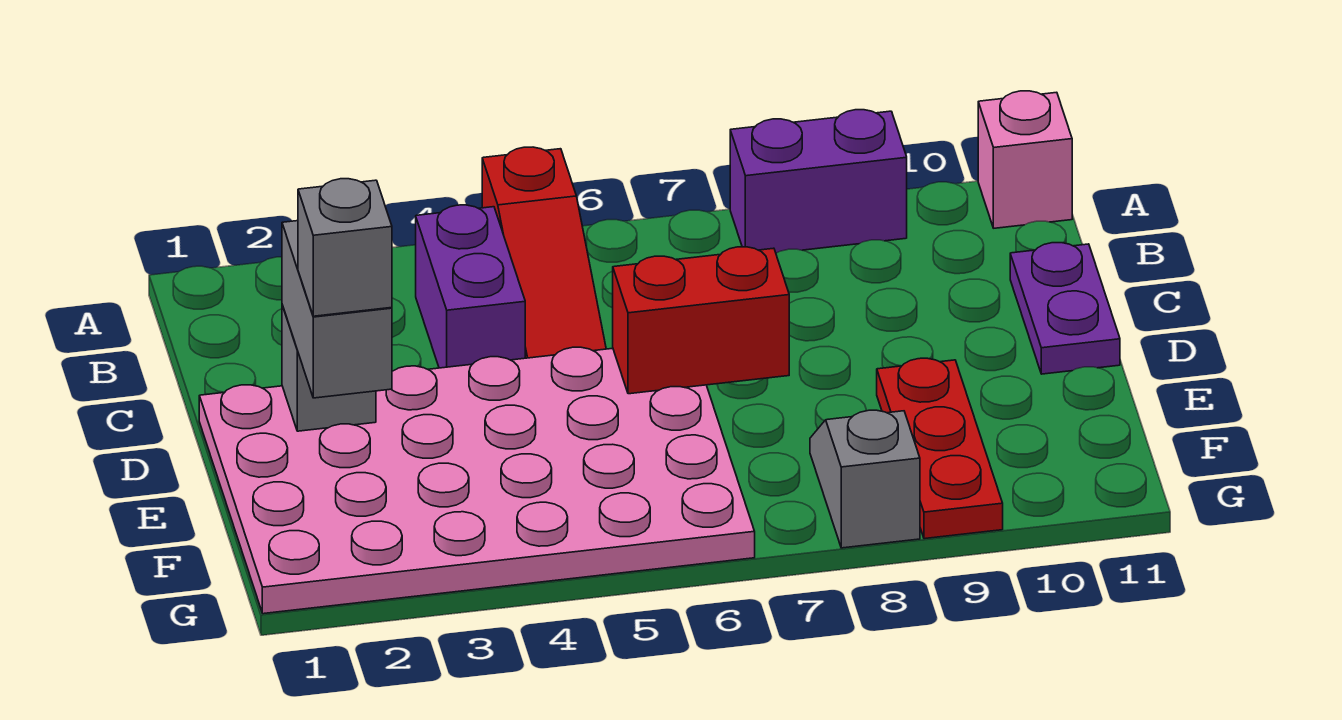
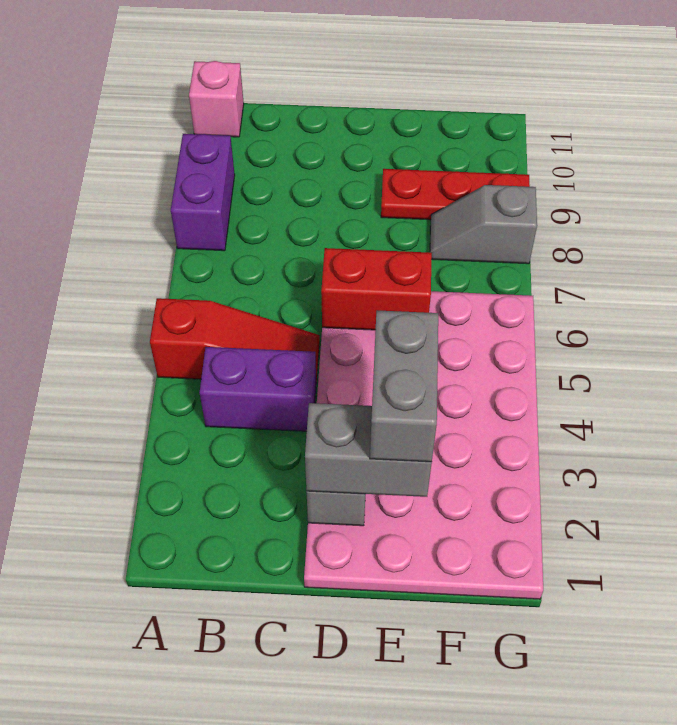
purple 1x2 plate [1010,243,1120,374] -> none
red 1x2 brick [613,247,789,394] -> red 1x2 brick turned to [321,248,432,330]
grey 1x1 brick [298,179,392,316] -> grey 1x2 brick [370,310,438,462]

